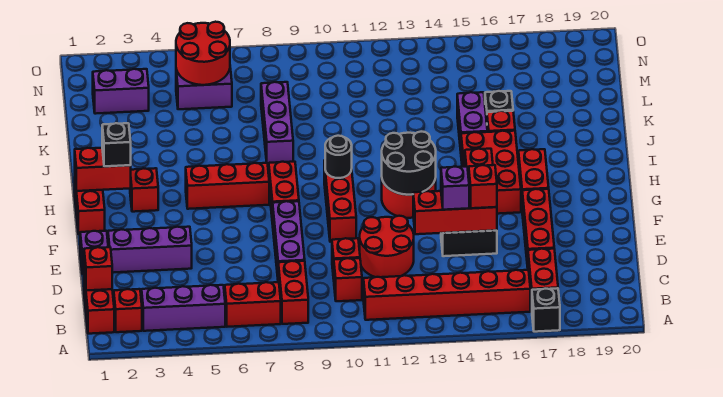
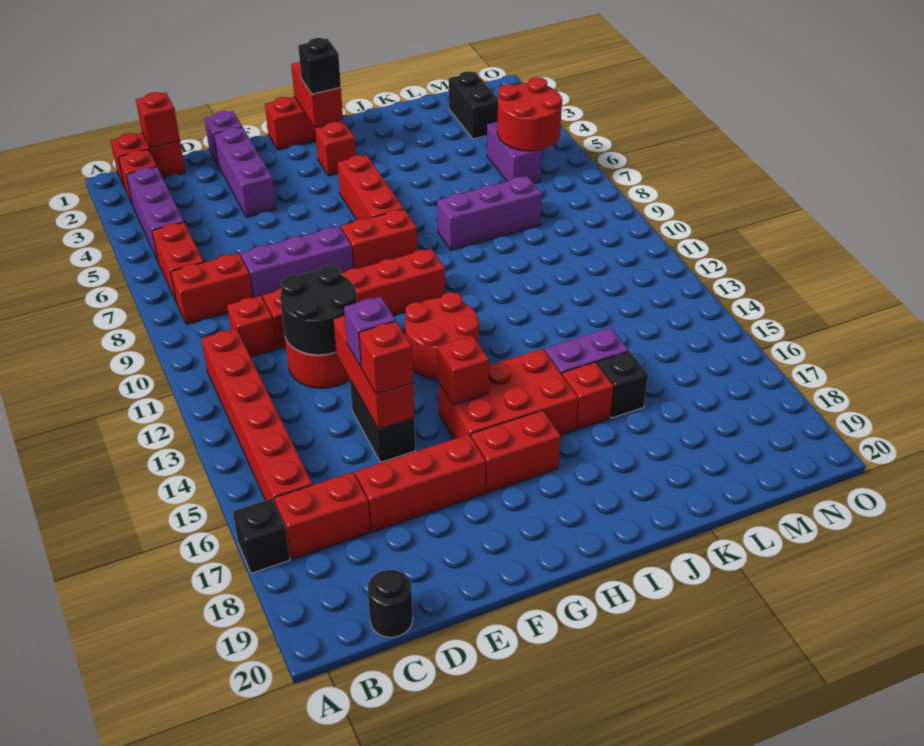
black 2x2 round brick [382,132,436,195] -> black 2x2 round brick moved to [280,265,357,355]
black 1x1 round brick [325,136,352,178] -> black 1x1 round brick moved to [368,570,413,637]
purple 1x2 brick [93,69,149,114] -> black 1x2 brick [449,71,498,139]

